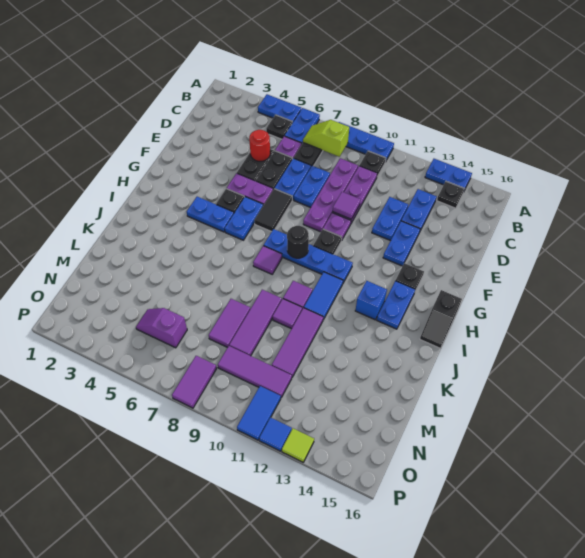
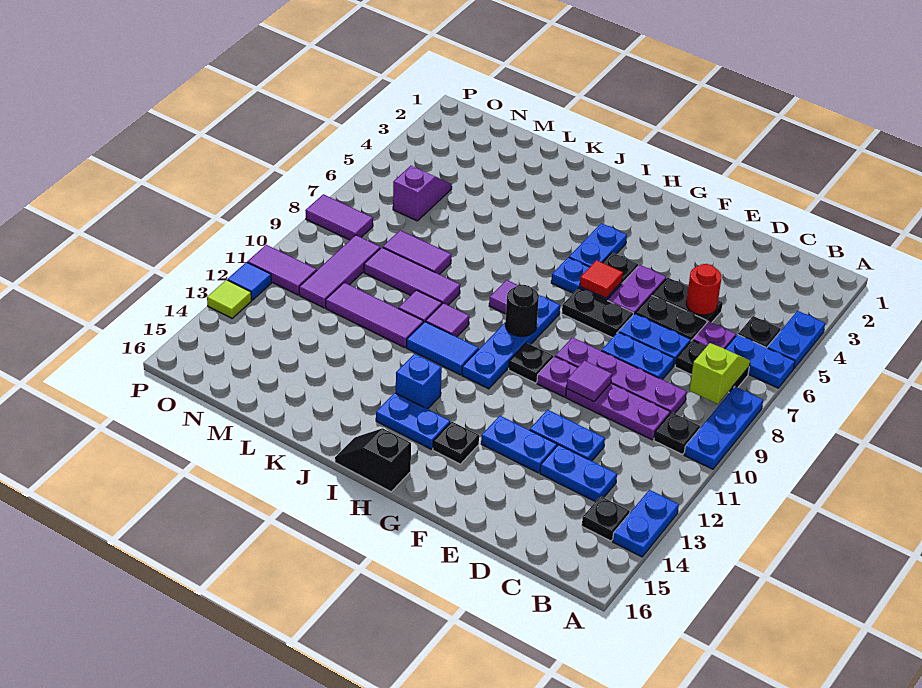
black 1x2 tile [254,189,292,232] -> black 1x2 plate [562,288,633,338]
none -> red 1x1 tile [580,260,623,298]
blue 1x2 tile [237,386,281,440] -> purple 1x2 tile [247,245,317,295]

